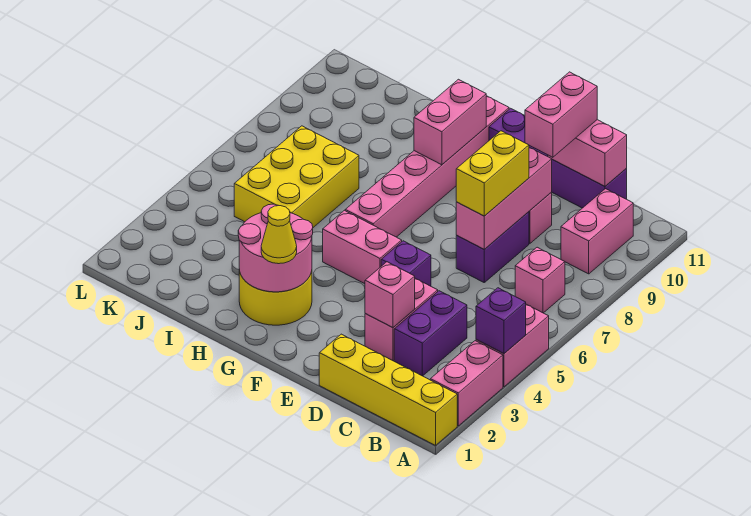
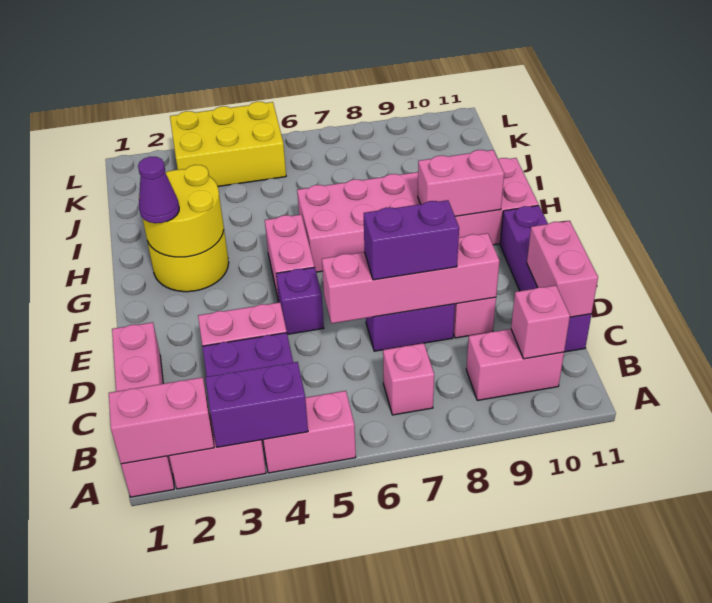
yellow 1x4 brick [319,334,457,445] -> pink 1x4 brick [112,322,174,497]
purple 1x1 brick [476,288,526,354] -> purple 1x2 brick [205,362,308,447]
pink 1x1 brick [365,262,415,328] -> pink 1x1 brick moved to [511,285,570,359]
pink 1x3 brick [456,147,552,249] -> pink 1x4 brick [322,233,499,323]
yellow 1x2 brick [456,131,529,216] -> purple 1x2 brick [364,200,459,280]
pink 1x2 brick [525,72,597,157] -> pink 1x2 brick moved to [109,377,214,464]
pink 2x2 round brick [238,204,313,292] -> yellow 2x2 round brick [143,165,224,257]
yellow 1x1 cone [261,206,297,264] -> purple 1x1 cone [138,157,179,223]
pink 1x6 brick [345,96,509,237] -> pink 2x6 brick [297,158,538,272]
yellow 2x3 brick [234,126,359,227] -> yellow 2x3 brick moved to [170,102,286,186]

